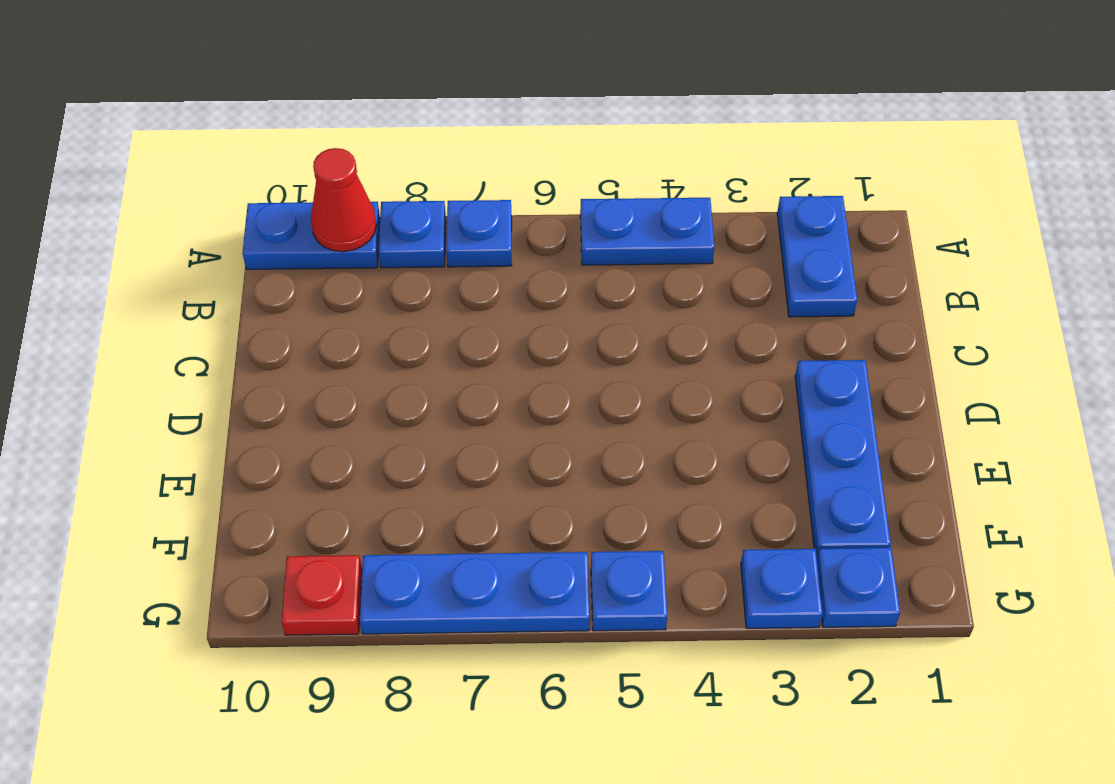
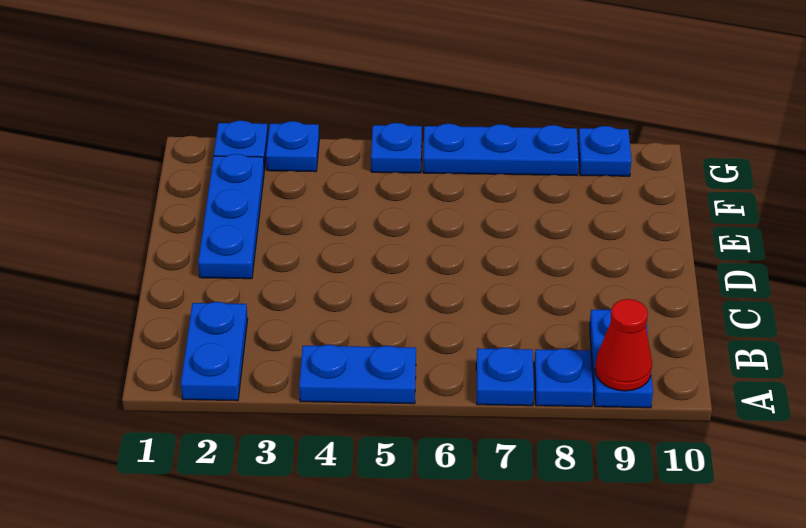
blue 1x2 plate [243,202,380,269] -> blue 1x2 plate turned to [590,310,653,408]
red 1x1 plate [282,555,362,635] -> blue 1x1 plate [578,126,631,176]

